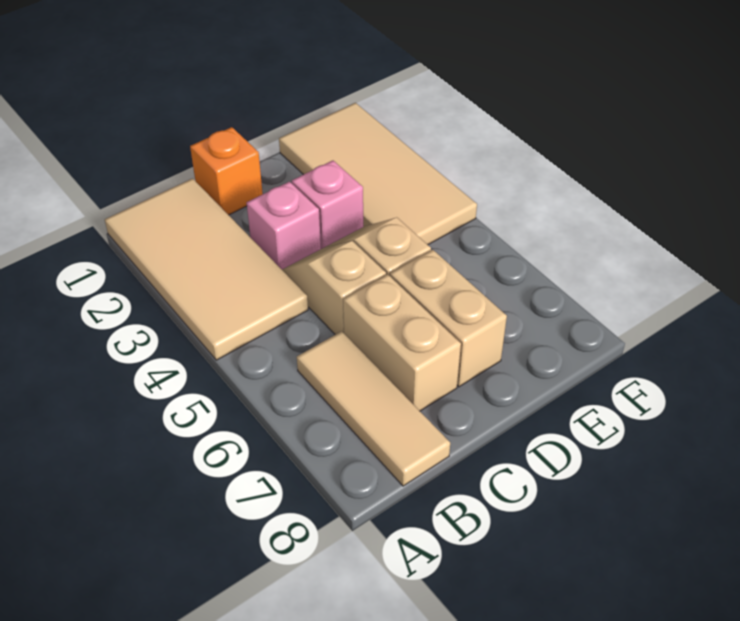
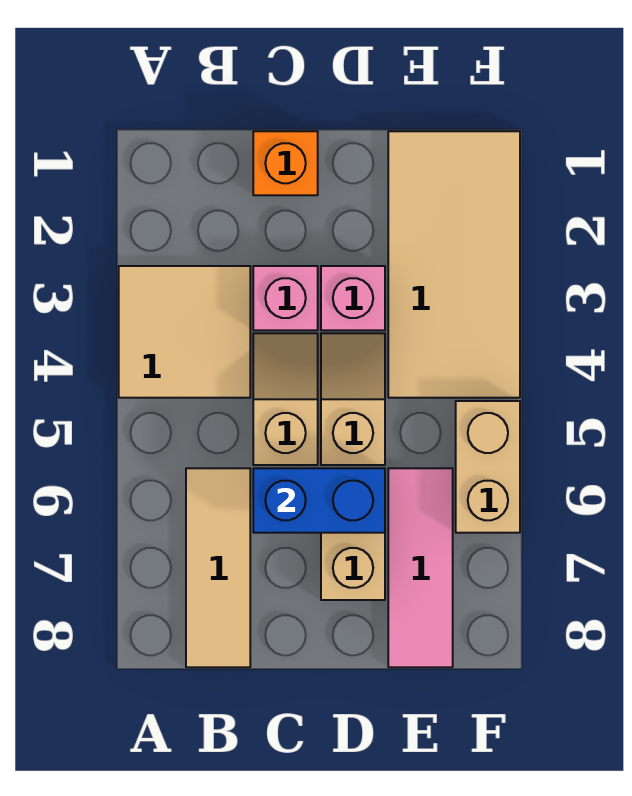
tan 2x4 tile [105,178,308,360] -> tan 2x2 tile [119,266,250,398]
tan 1x2 brick [343,274,461,411] -> tan 1x2 brick moved to [456,401,520,533]
none -> blue 1x2 brick [253,468,385,533]
none -> pink 1x3 tile [388,468,453,667]

